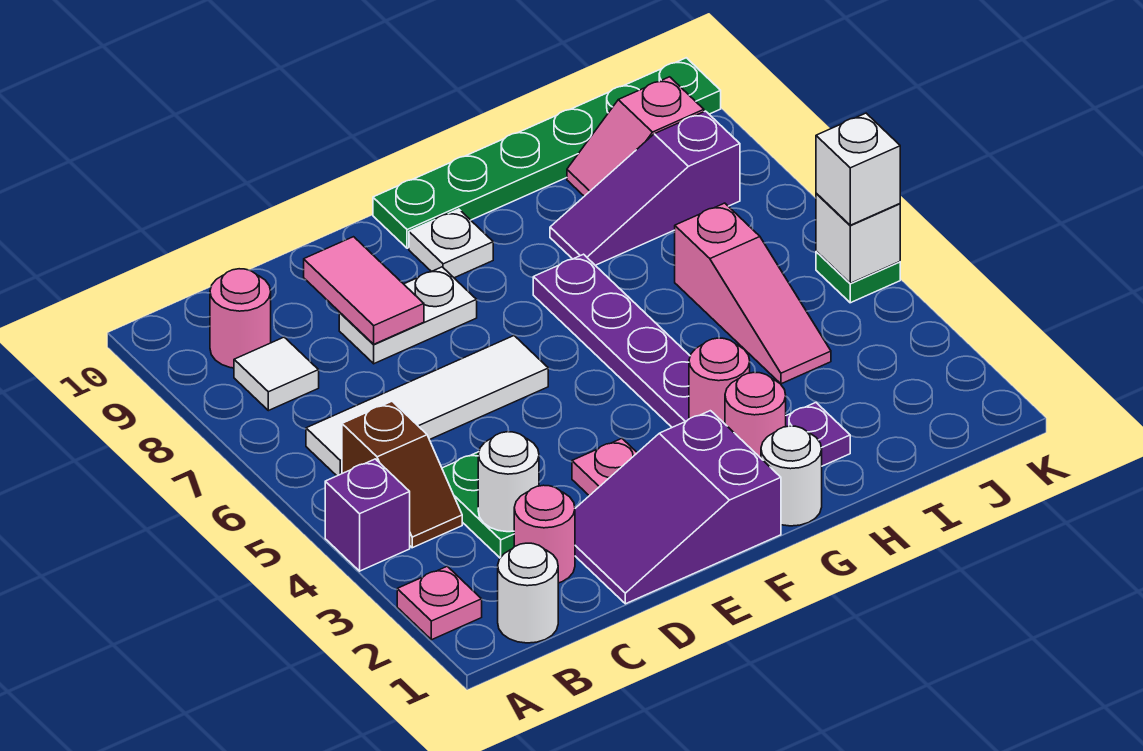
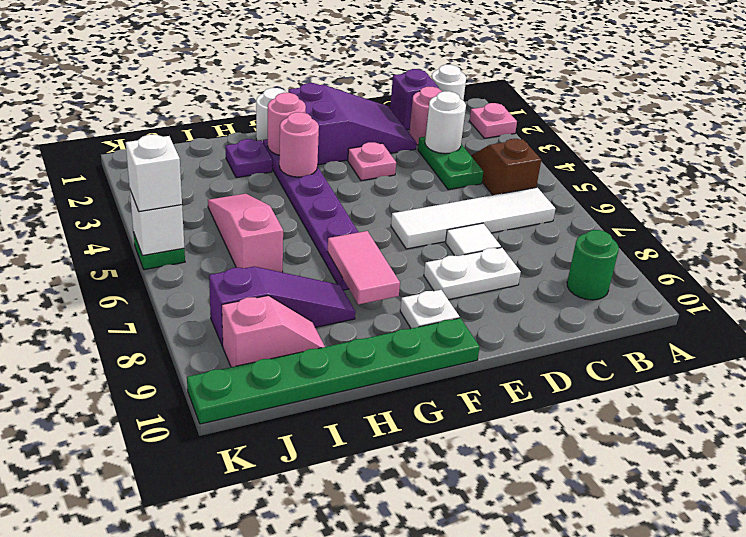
purple 1x1 brick [325,459,410,571] -> purple 1x1 brick moved to [390,69,439,130]
white 1x1 tile [234,337,319,411] -> white 1x1 tile moved to [446,223,501,256]
pink 1x1 round brick [210,269,271,368] -> green 1x1 round brick [567,230,619,300]
pink 1x2 tile [304,237,424,344] -> pink 1x2 tile moved to [327,231,400,305]

